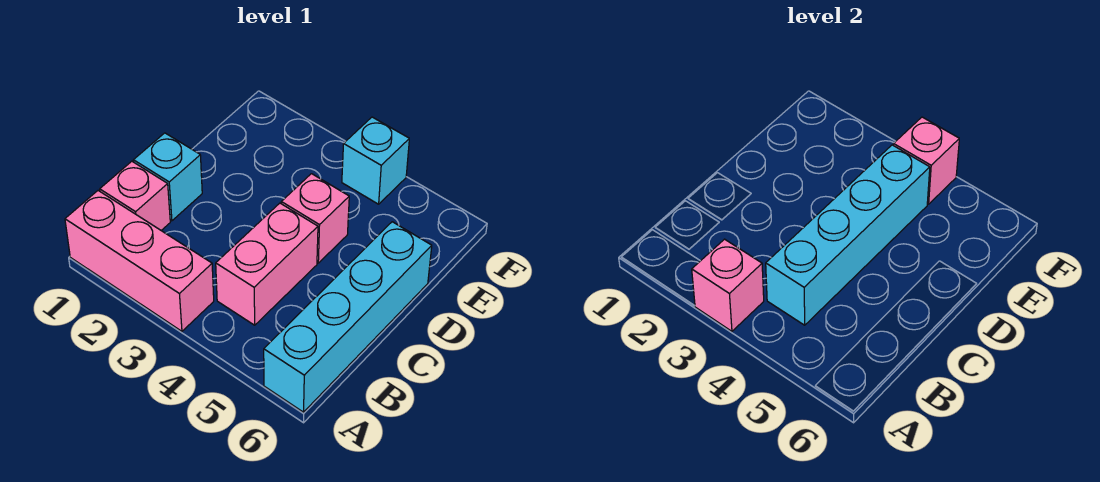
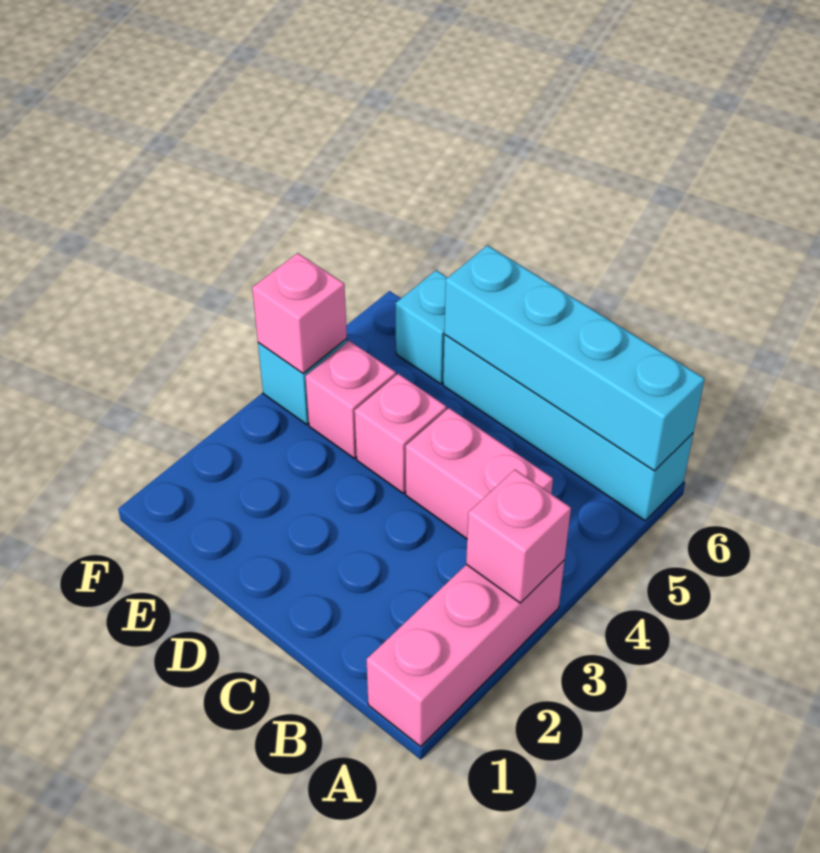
pink 1x1 brick [100,161,170,230] -> pink 1x1 brick moved to [306,341,396,458]
cyan 1x4 brick [766,145,930,325] -> cyan 1x4 brick moved to [444,245,705,471]
cyan 1x1 brick [134,133,202,221] -> cyan 1x1 brick moved to [395,270,448,384]

